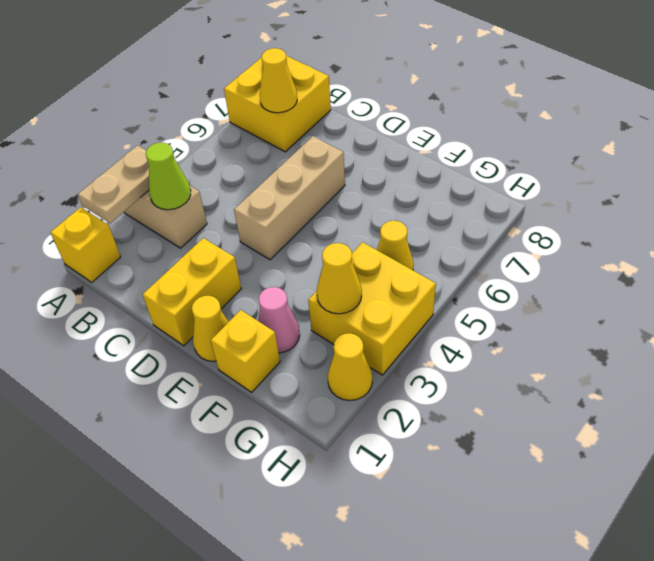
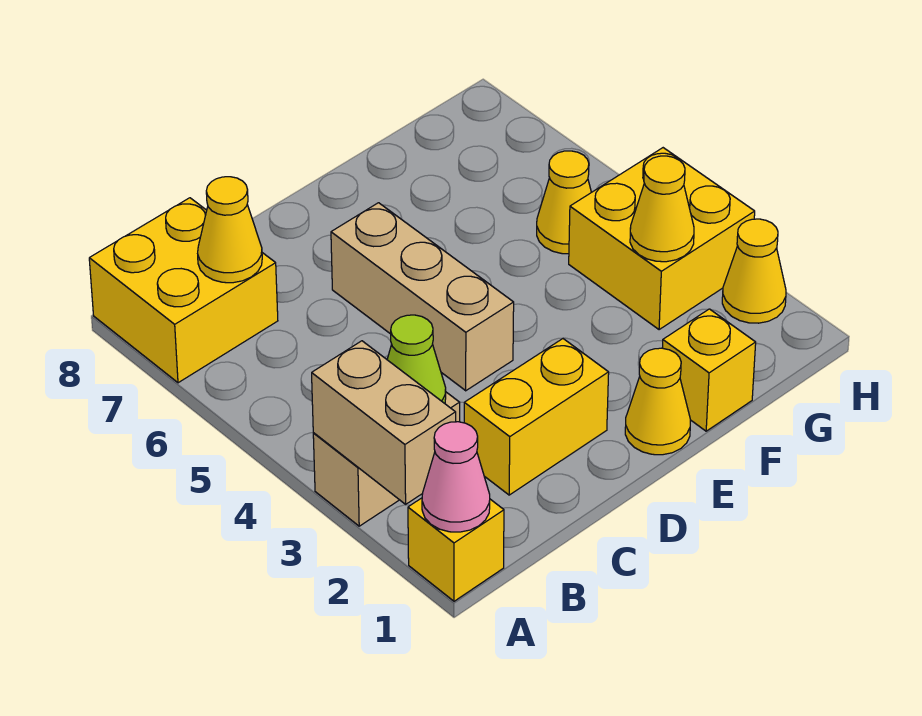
tan 1x2 plate [78,146,149,223] -> tan 1x2 brick [312,341,456,504]
yellow 1x2 brick [143,238,241,346] -> yellow 1x2 brick turned to [464,339,609,495]
pink 1x1 cone [258,287,300,353] -> pink 1x1 cone moved to [422,422,490,532]

